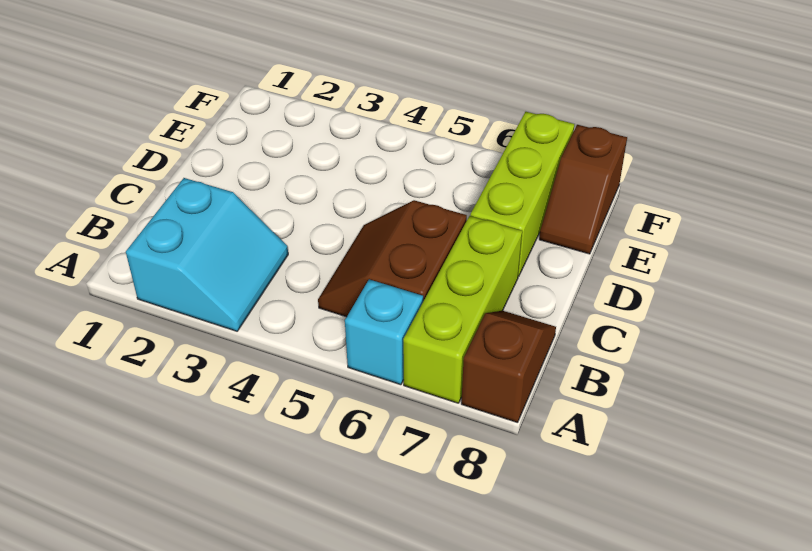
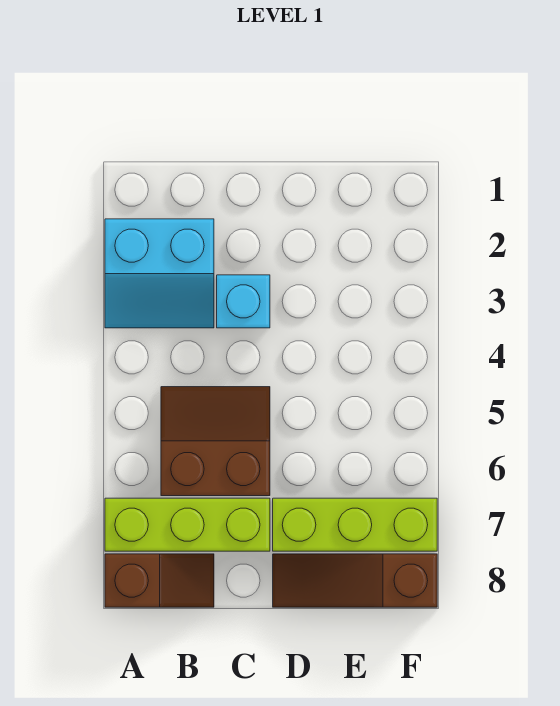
cyan 1x1 brick [345,279,423,385] -> cyan 1x1 brick moved to [217,275,270,328]
brown 1x2 slope [539,125,627,254] -> brown 1x3 slope [273,554,437,607]

